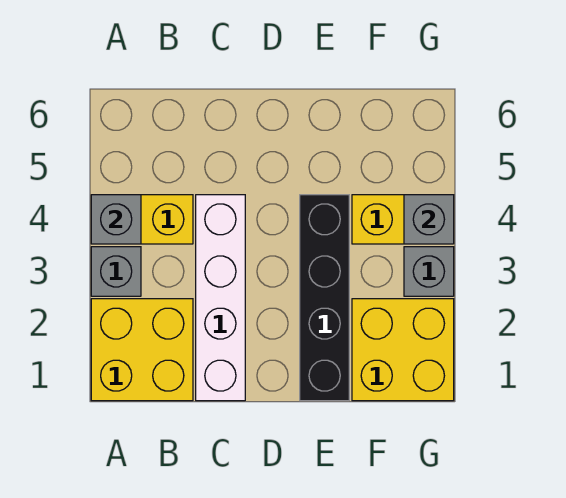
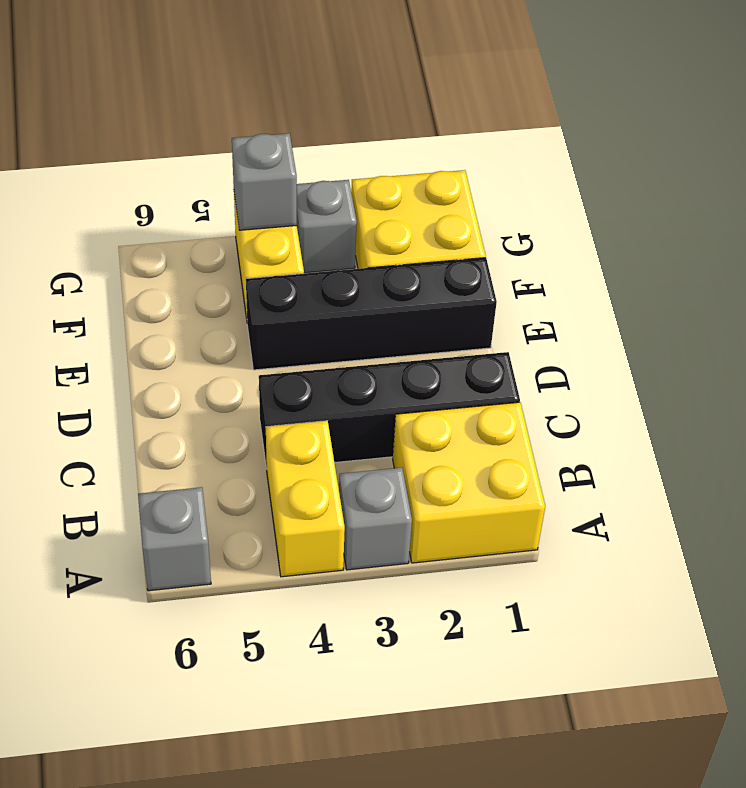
grey 1x1 brick [91,195,141,244] -> grey 1x1 brick moved to [138,487,211,591]
white 1x4 brick [196,195,245,401] -> black 1x4 brick [259,352,520,469]

